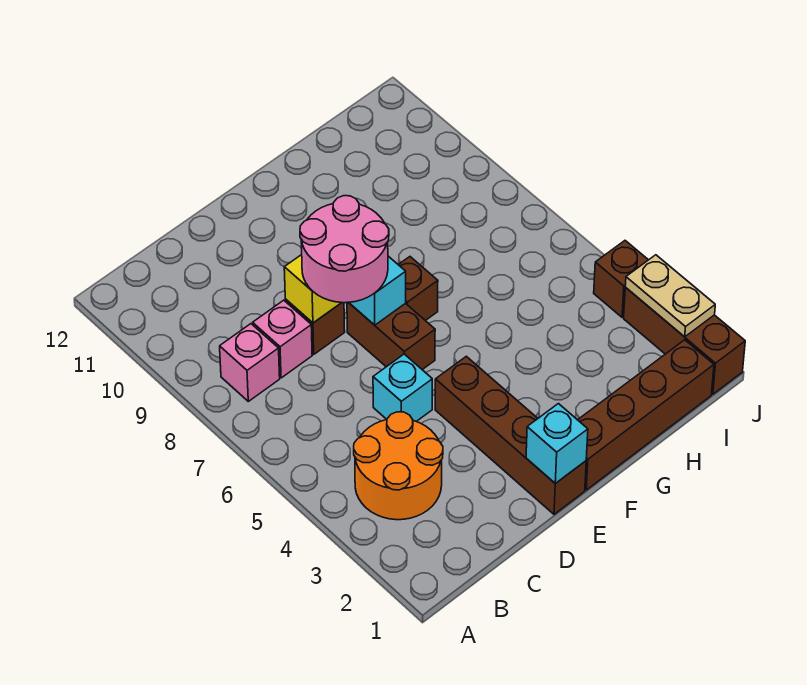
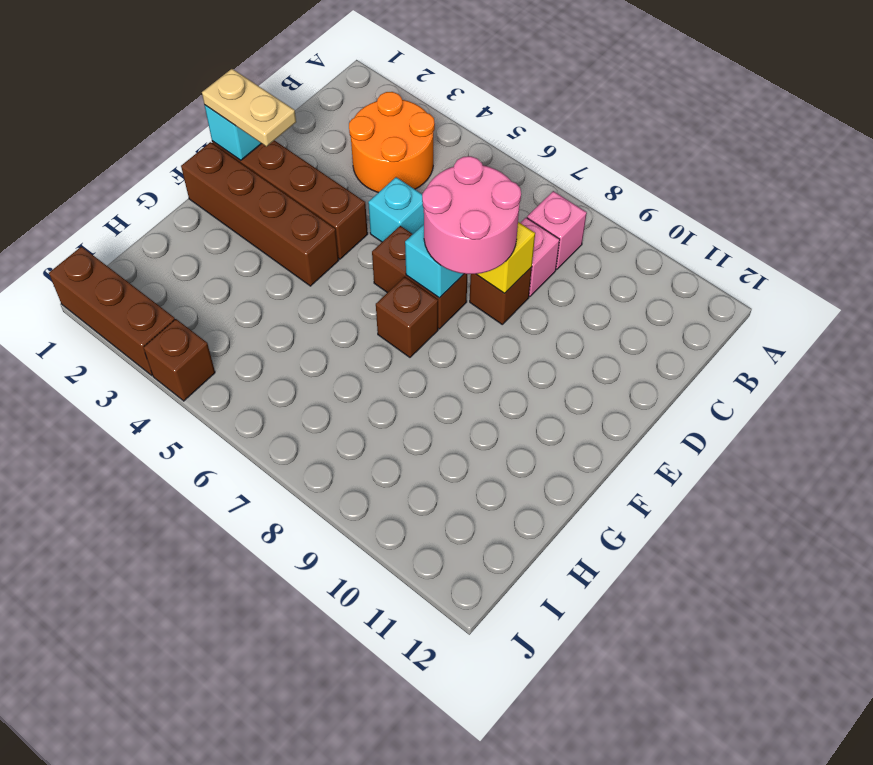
brown 1x4 brick [578,340,714,490] -> brown 1x4 brick turned to [181,142,339,286]
tan 1x2 plate [625,255,715,337] -> tan 1x2 plate moved to [202,69,296,147]

